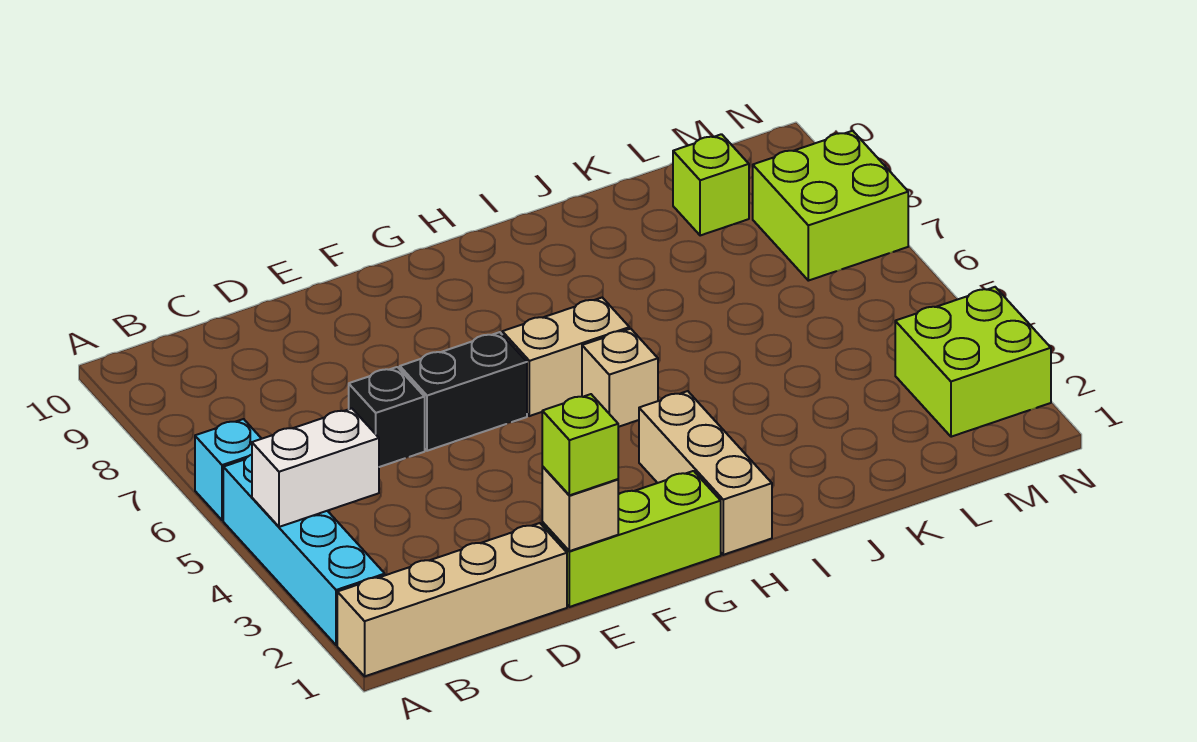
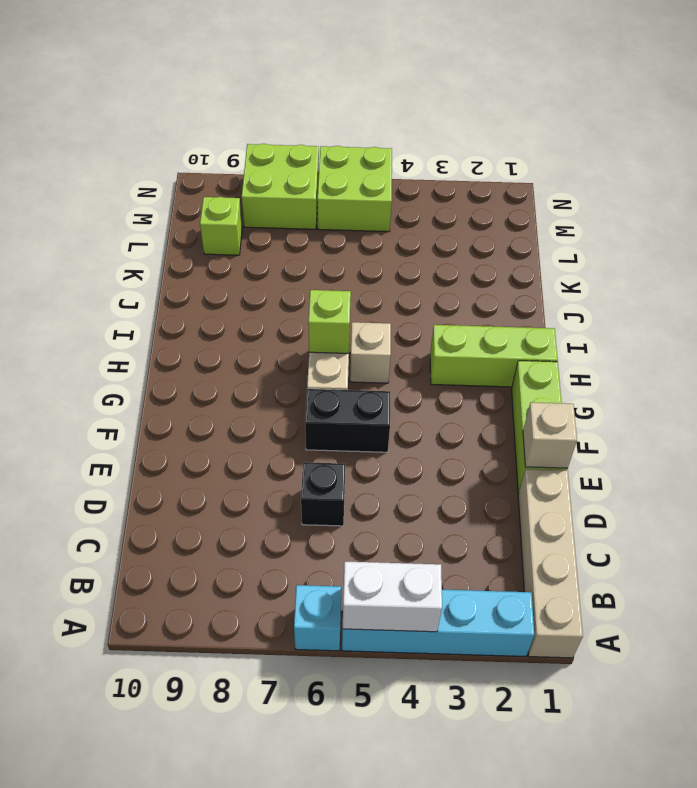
white 1x2 brick [252,408,379,527] -> white 1x2 brick turned to [343,561,442,632]
lime 1x1 brick [542,394,618,495] -> lime 1x1 brick moved to [308,290,351,354]
black 1x2 brick [400,332,527,451] -> black 1x2 brick turned to [305,389,390,452]
tan 1x3 brick [639,391,772,555] -> lime 1x3 brick [430,325,558,387]
lime 2x2 brick [895,287,1051,437] -> lime 2x2 brick moved to [318,146,392,232]

